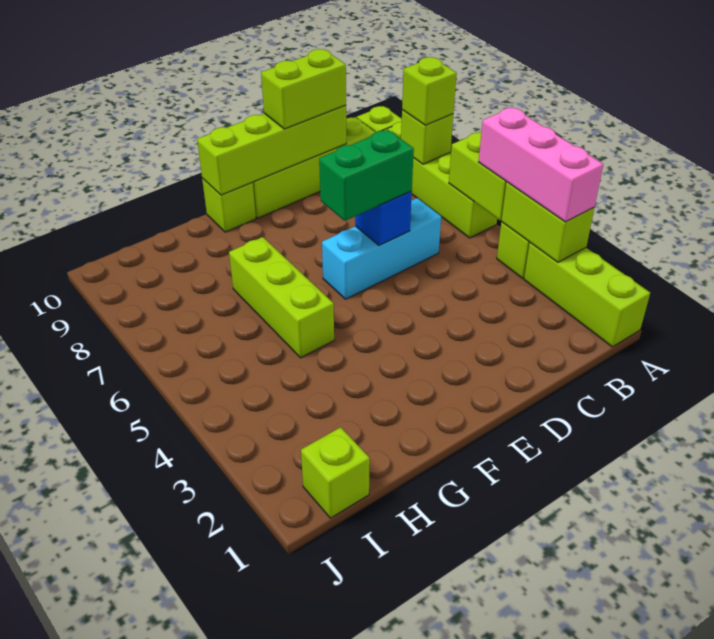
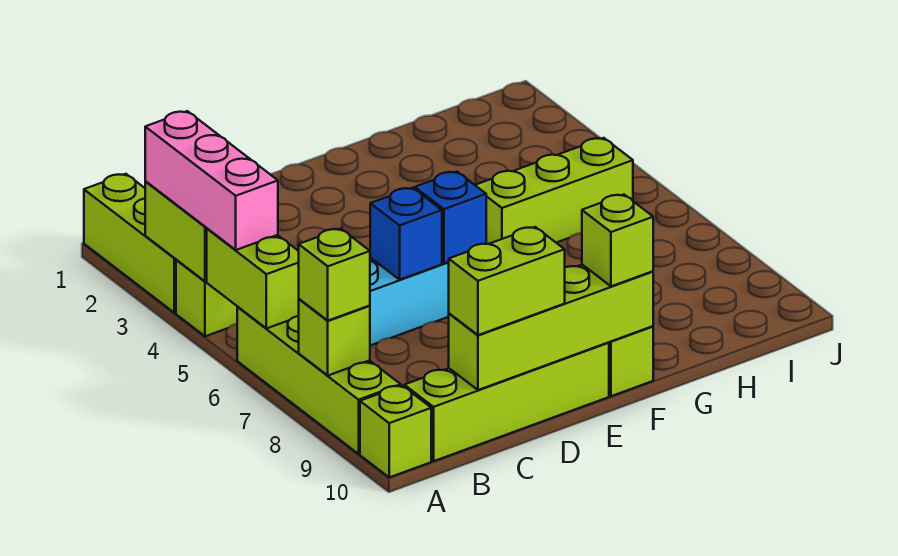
green 1x2 brick [319,130,414,221] -> none
none -> blue 1x1 brick [415,172,486,263]
lime 1x3 brick [229,237,334,358] -> lime 1x3 brick turned to [475,138,633,244]
lime 1x1 brick [301,427,370,518] -> lime 1x1 brick moved to [582,195,653,286]

